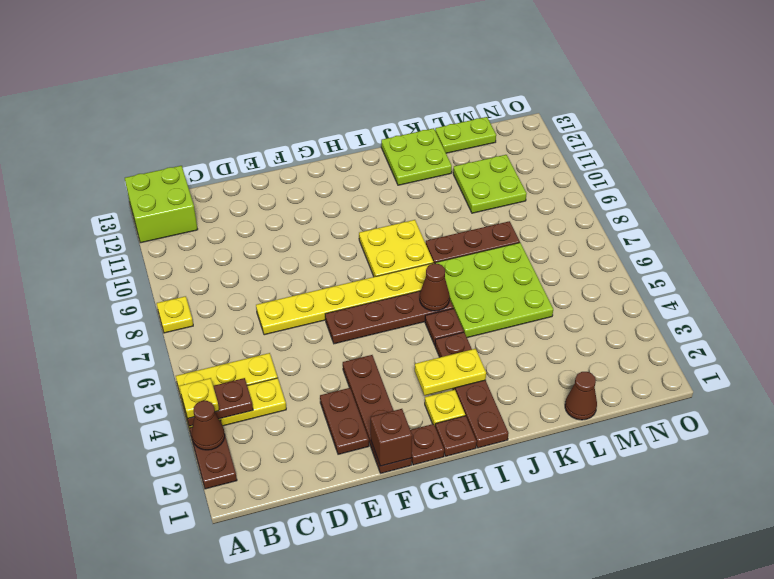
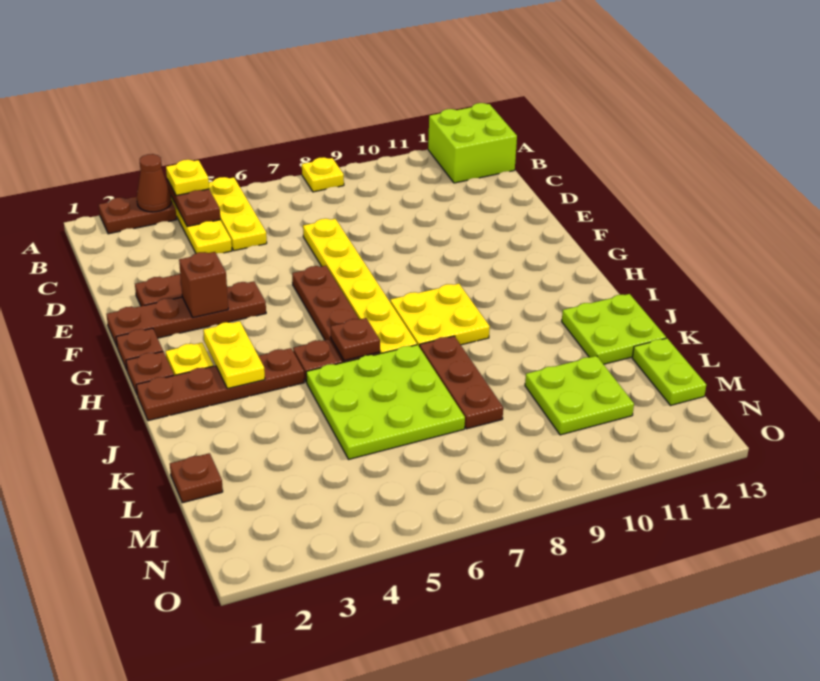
brown 1x1 brick [371,409,412,466] -> brown 1x1 brick moved to [179,252,228,318]
brown 1x1 cone [420,263,450,311] -> brown 1x1 plate [331,318,380,361]
brown 1x1 cone [565,372,597,420] -> brown 1x1 plate [170,453,223,503]

